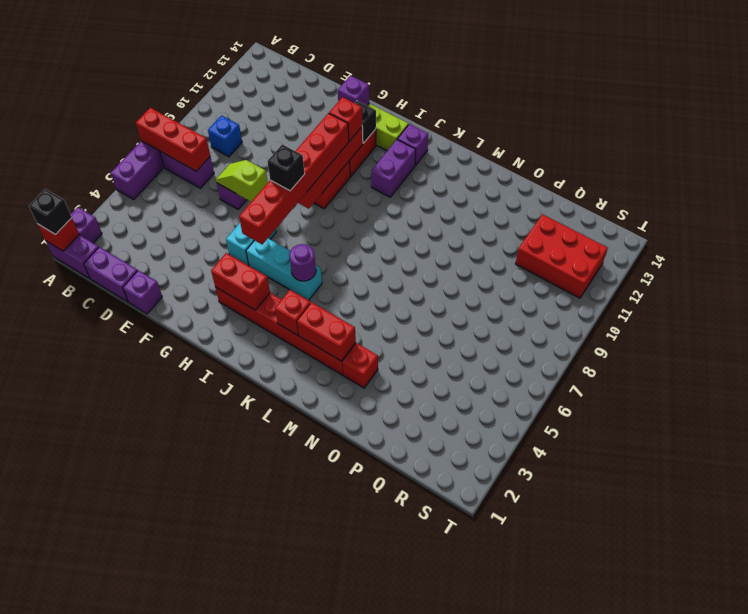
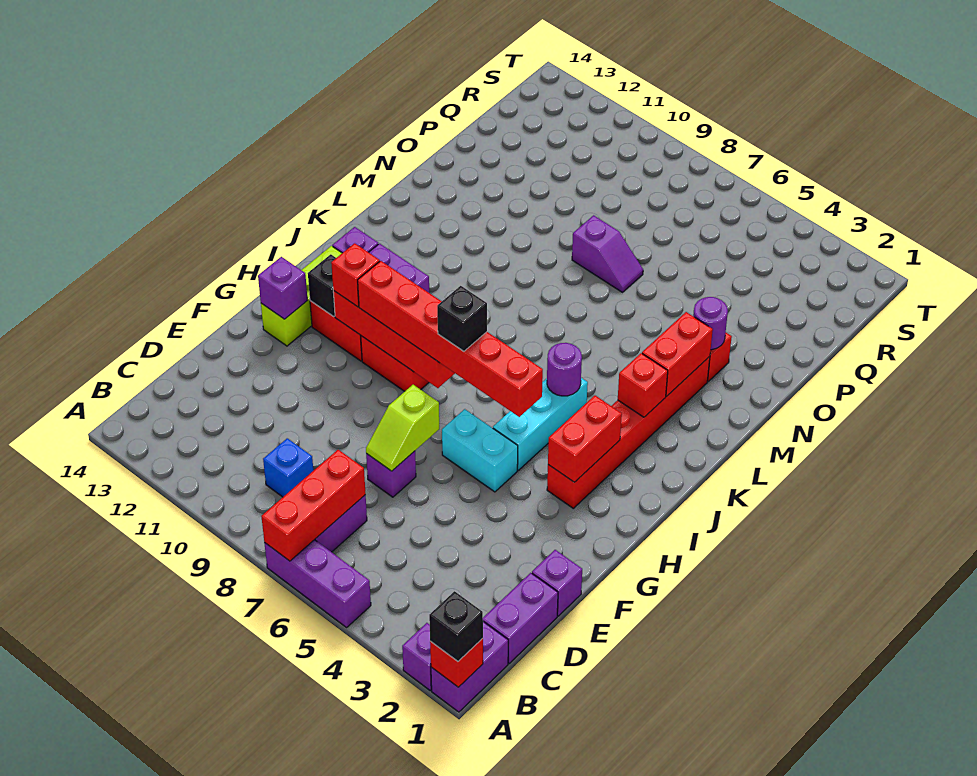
none -> purple 1x1 round brick [693,297,728,350]
none -> purple 1x2 slope [572,215,643,292]
red 2x3 brick [516,214,608,298] -> none

